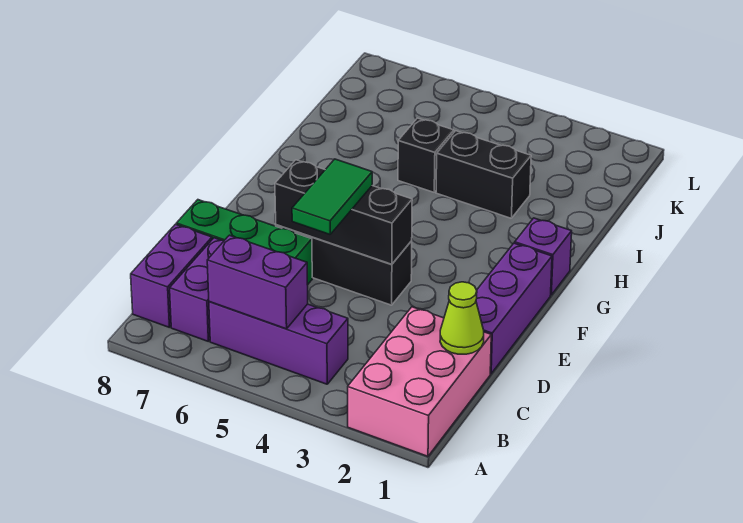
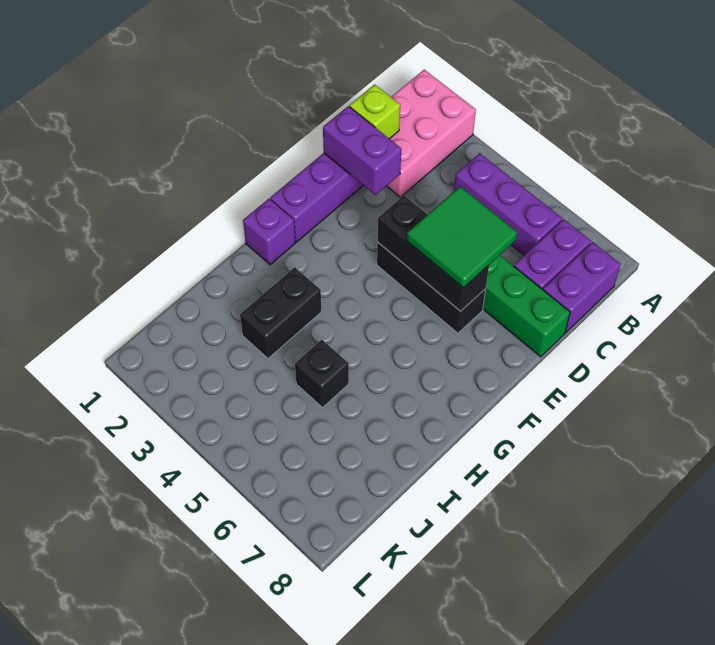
purple 1x2 brick [207,235,308,329] -> purple 1x2 brick moved to [323,106,401,195]
lime 1x1 cone [440,282,484,354] -> lime 1x1 brick [350,84,400,139]
green 1x2 tile [292,159,372,234] -> green 2x2 tile [407,187,517,288]
black 1x2 brick [436,131,531,218] -> black 1x2 brick turned to [240,267,322,359]

